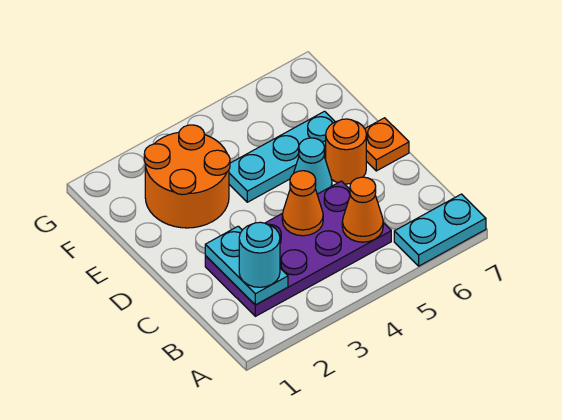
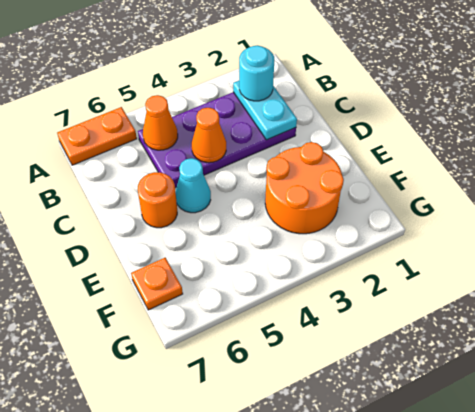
cyan 1x2 plate [394,194,486,266] -> orange 1x2 plate [57,107,137,165]
orange 1x1 plate [365,118,409,171] -> orange 1x1 plate moved to [131,258,183,310]
cyan 1x3 plate [229,111,335,202] -> none

